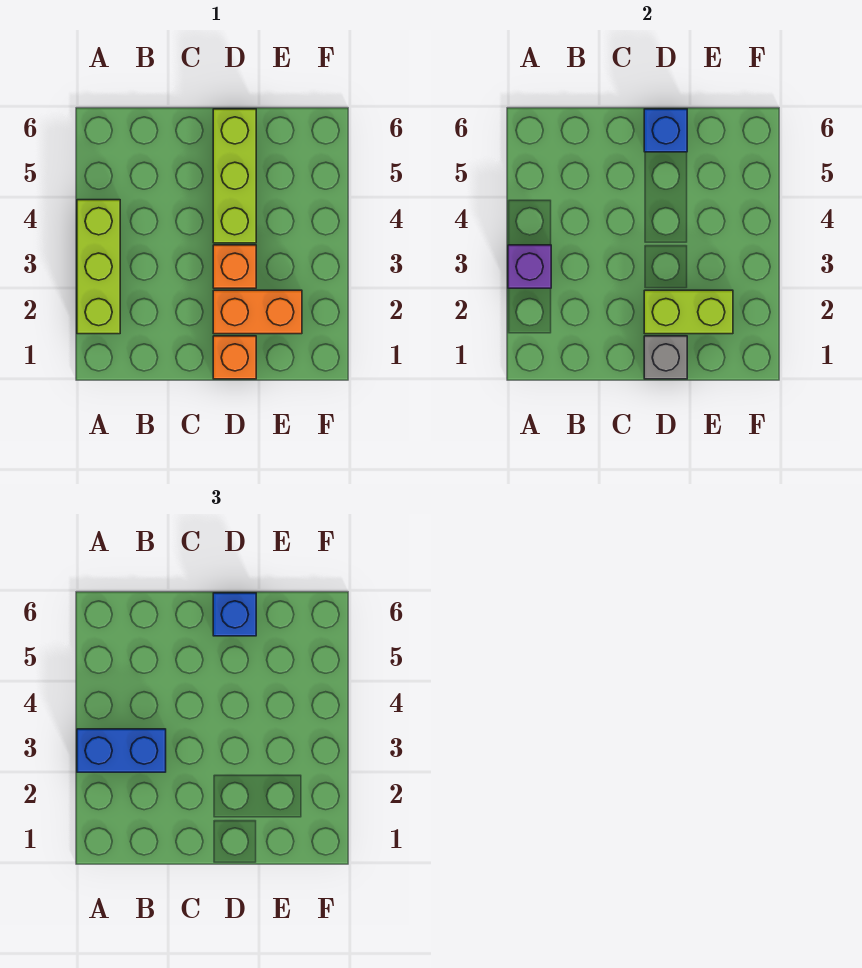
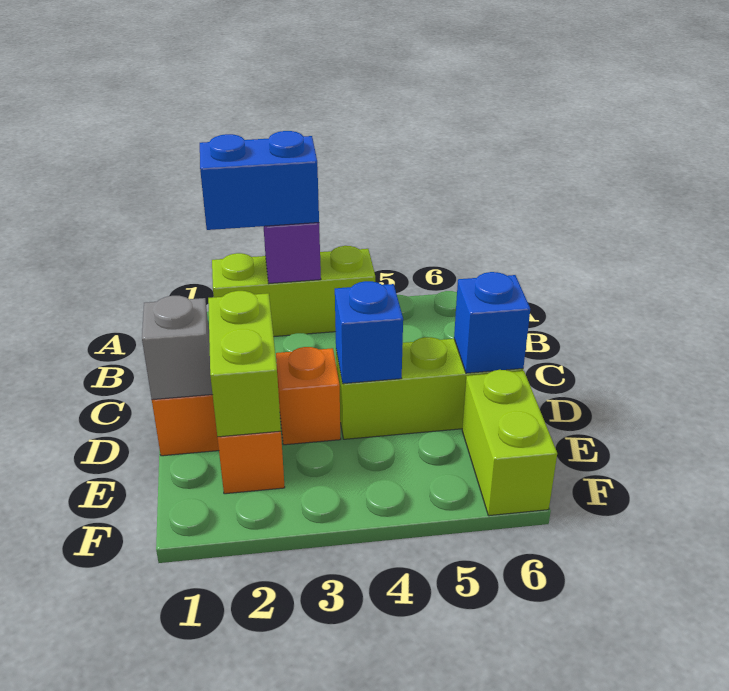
blue 1x2 brick [77,729,166,772] -> blue 1x2 brick turned to [200,131,319,230]
blue 1x1 brick [213,593,256,636] -> blue 1x1 brick moved to [335,281,403,384]
none -> lime 1x2 brick [462,370,557,516]

